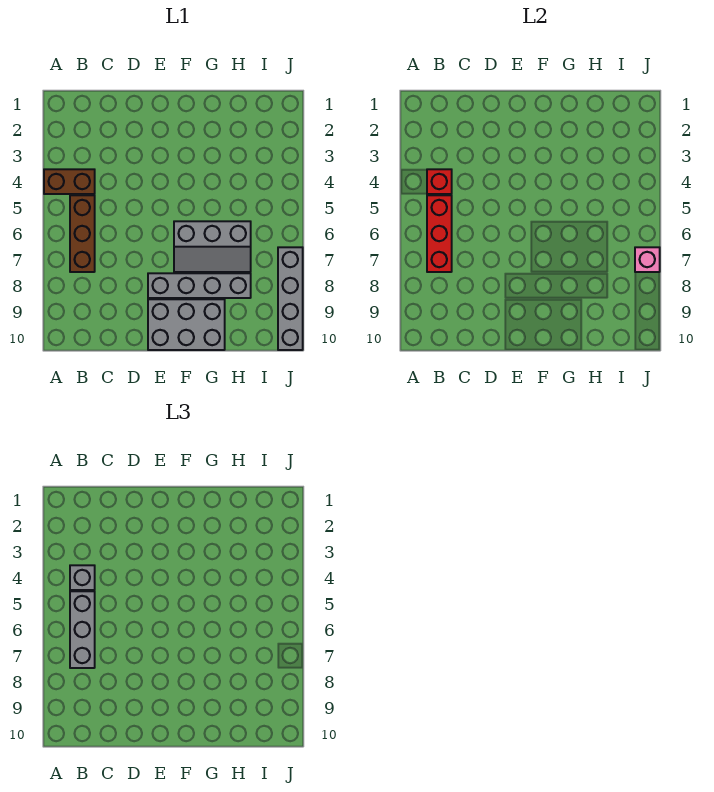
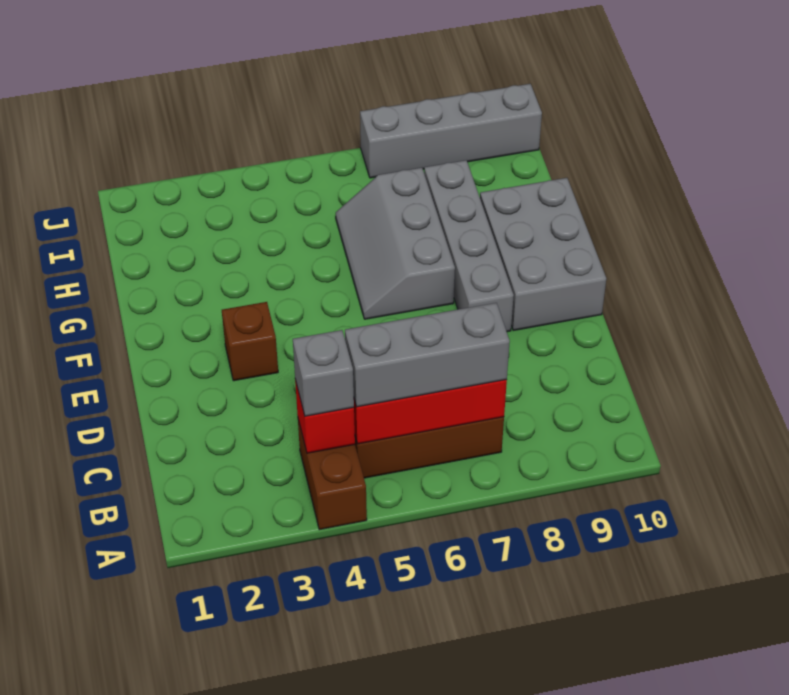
none -> brown 1x1 brick [222,302,278,381]
grey 2x3 slope [174,221,251,272] -> grey 2x3 slope turned to [336,168,455,319]
pink 1x1 brick [635,247,660,272] -> none

